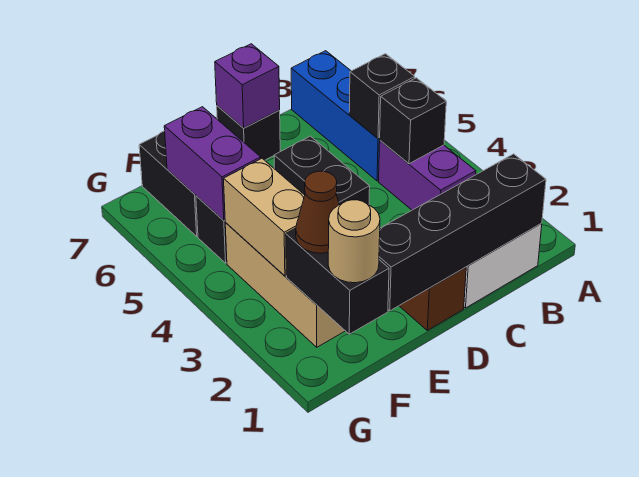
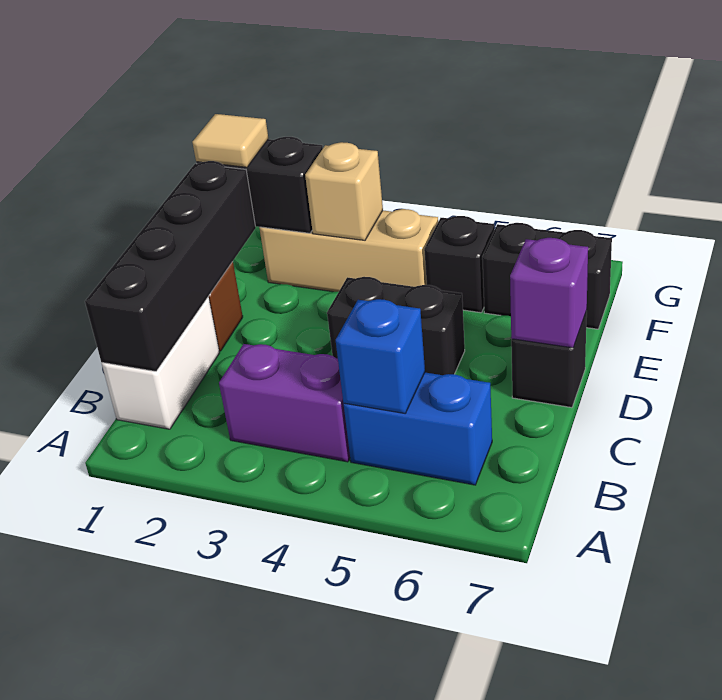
black 1x1 brick [380,78,446,164] -> none
blue 1x3 brick [291,51,380,181] -> blue 1x2 brick [344,373,492,485]
black 1x1 brick [349,54,415,138] -> blue 1x1 brick [336,299,425,413]
tan 1x1 round brick [328,200,380,283] -> tan 1x1 tile [192,114,268,167]
brown 1x1 cone [296,171,339,253] -> none
tan 1x2 brick [224,158,305,276] -> tan 1x1 brick [305,142,383,240]
purple 1x2 brick [164,107,261,220] -> none

